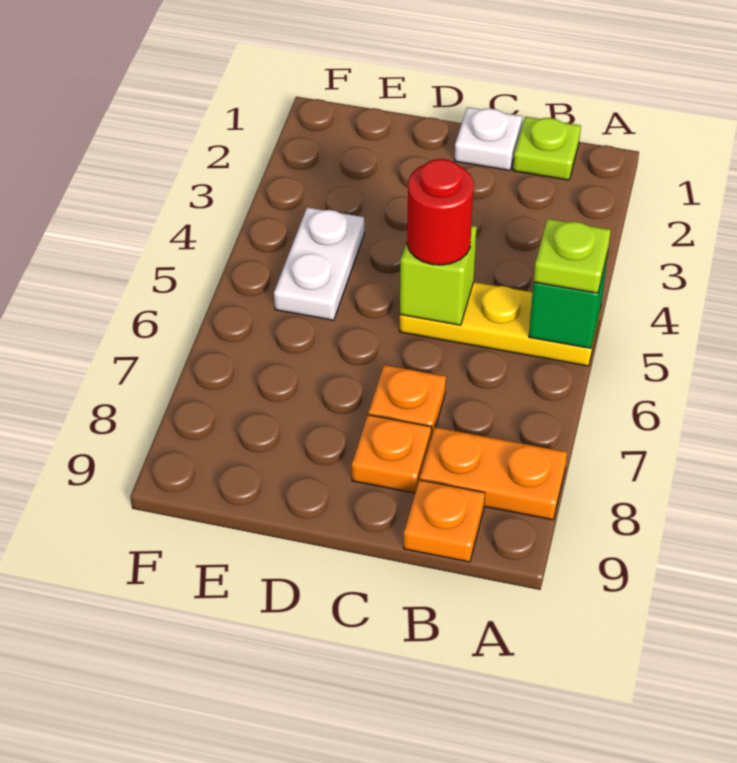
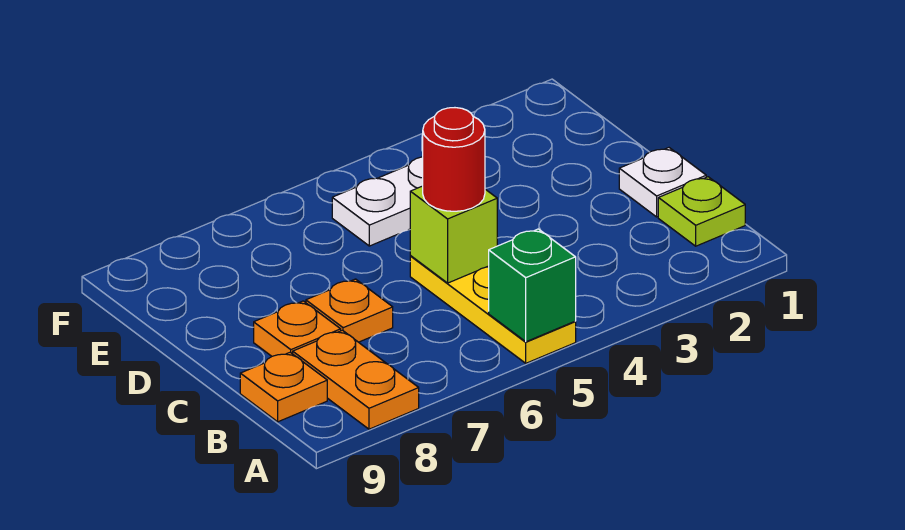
lime 1x1 plate [534,219,611,293] -> none

